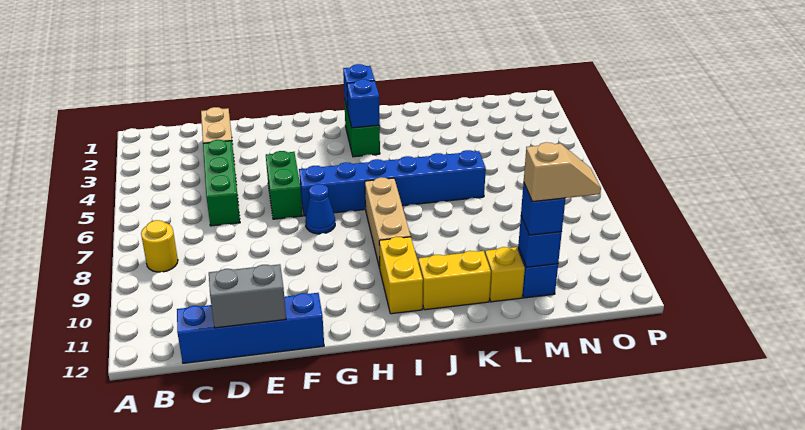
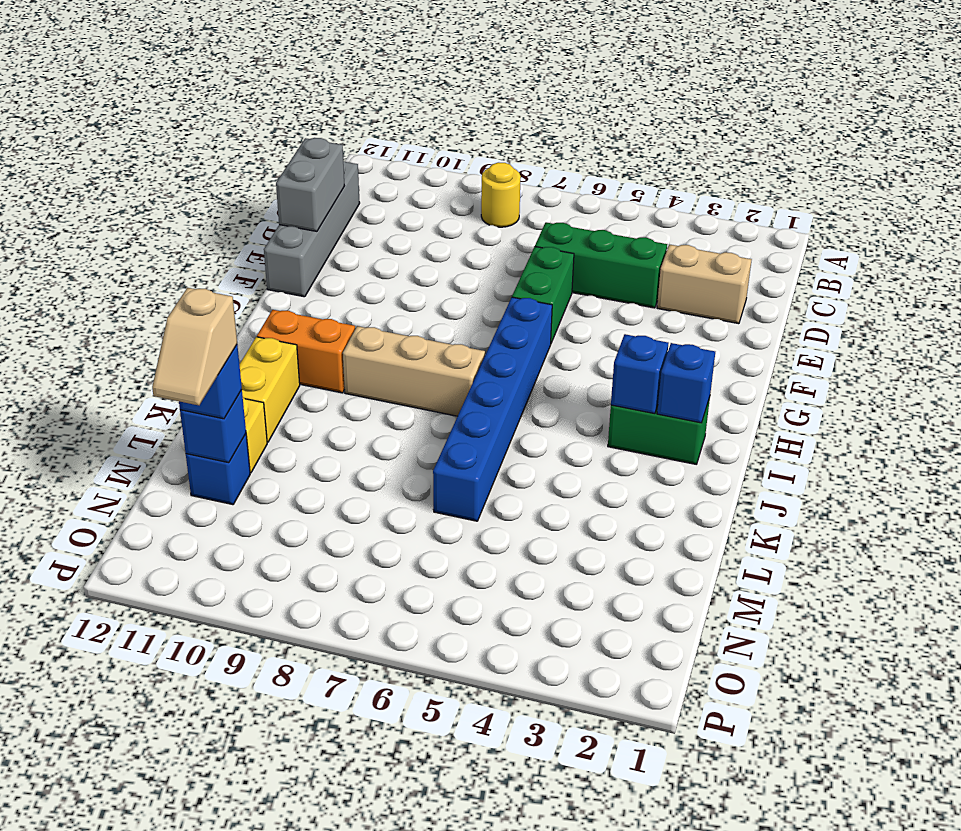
blue 1x4 brick [177,293,324,363] -> grey 1x4 brick [264,161,360,297]
green 1x2 brick [266,151,302,219] -> green 1x2 brick turned to [512,247,574,343]
blue 1x1 cone [305,184,335,234] -> none
yellow 1x2 brick [379,237,423,314] -> orange 1x2 brick [257,310,355,393]

